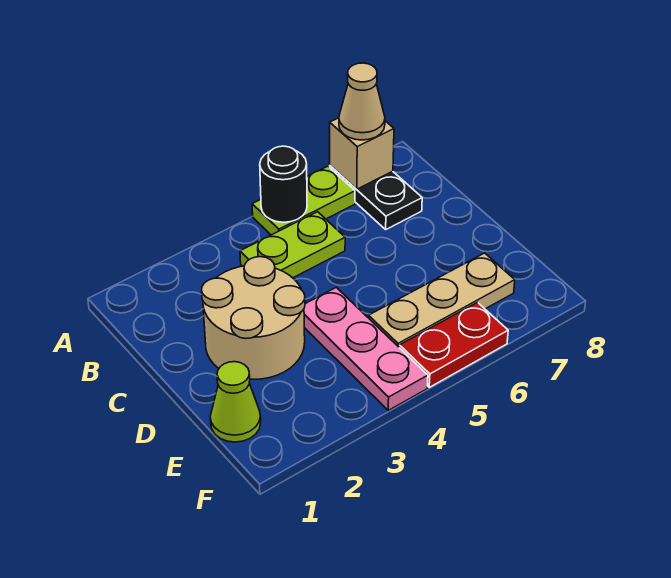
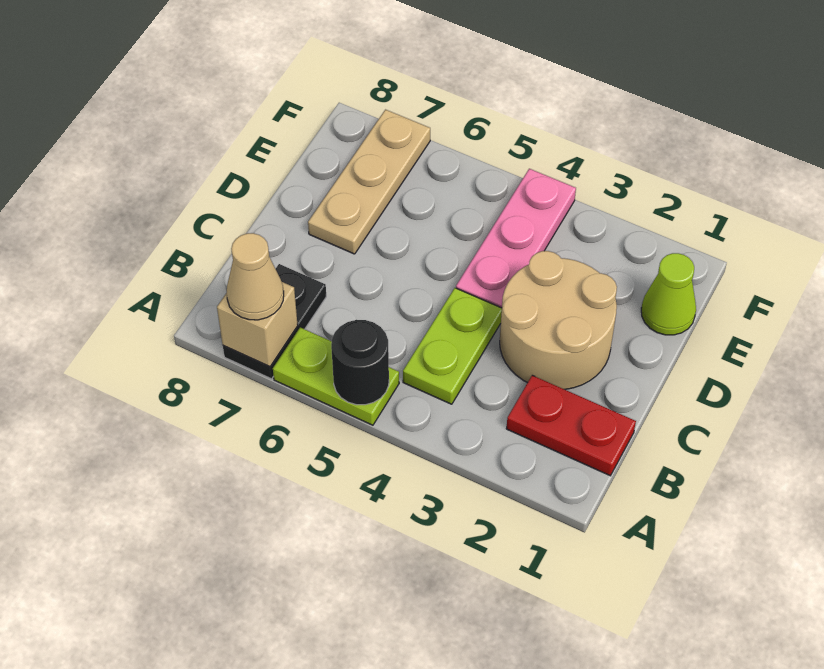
lime 1x2 plate [240,212,345,278] -> lime 1x2 plate turned to [403,288,502,404]
tan 1x3 plate [369,253,515,348] -> tan 1x3 plate turned to [308,110,430,254]
red 1x2 plate [400,303,508,387] -> red 1x2 plate moved to [506,375,636,476]

